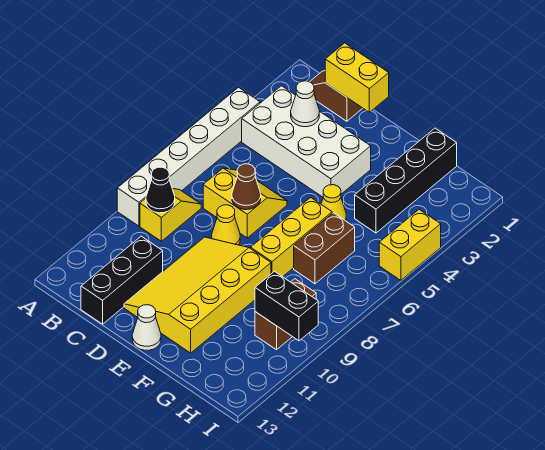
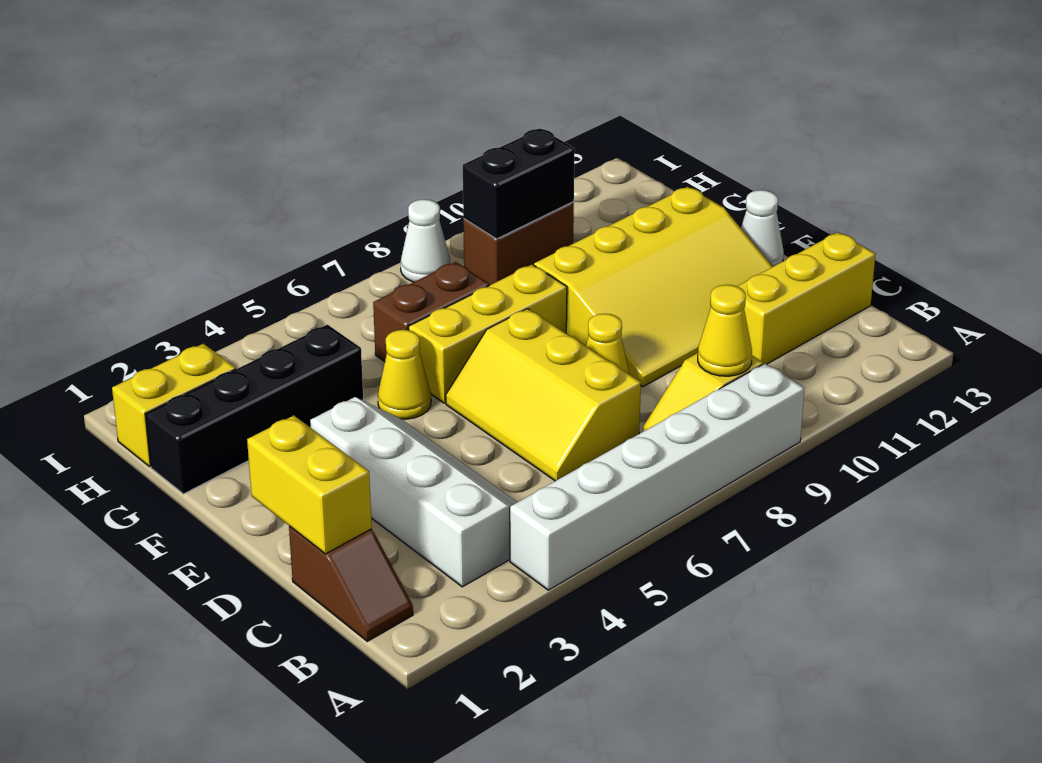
white 2x4 brick [242,86,371,197] -> white 2x4 slope [310,397,517,587]
black 1x1 cone [146,167,175,213] -> yellow 1x1 cone [698,285,752,376]
white 1x1 cone [291,81,319,127] -> white 1x1 cone moved to [400,199,450,282]
yellow 2x2 slope [203,168,287,238] -> yellow 2x3 slope [446,309,641,481]
black 1x3 brick [81,236,163,324] -> yellow 1x3 brick [737,232,875,364]
brown 1x1 cone [232,164,261,210] -> none
black 1x2 brick [255,271,318,341] -> black 1x2 brick turned to [463,128,575,239]
yellow 1x2 brick [379,209,441,280] -> yellow 1x2 brick moved to [112,344,236,467]

